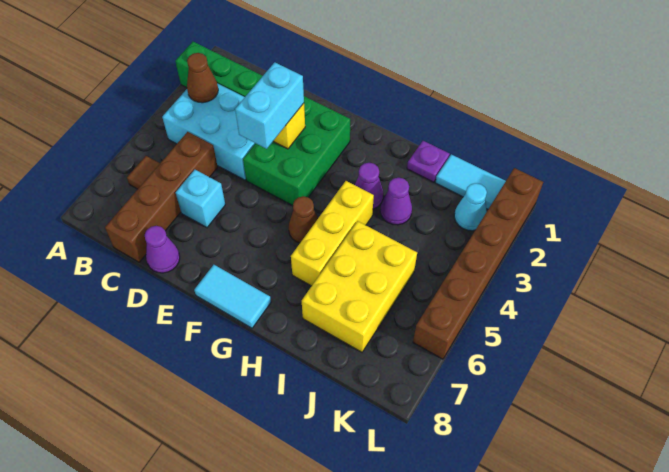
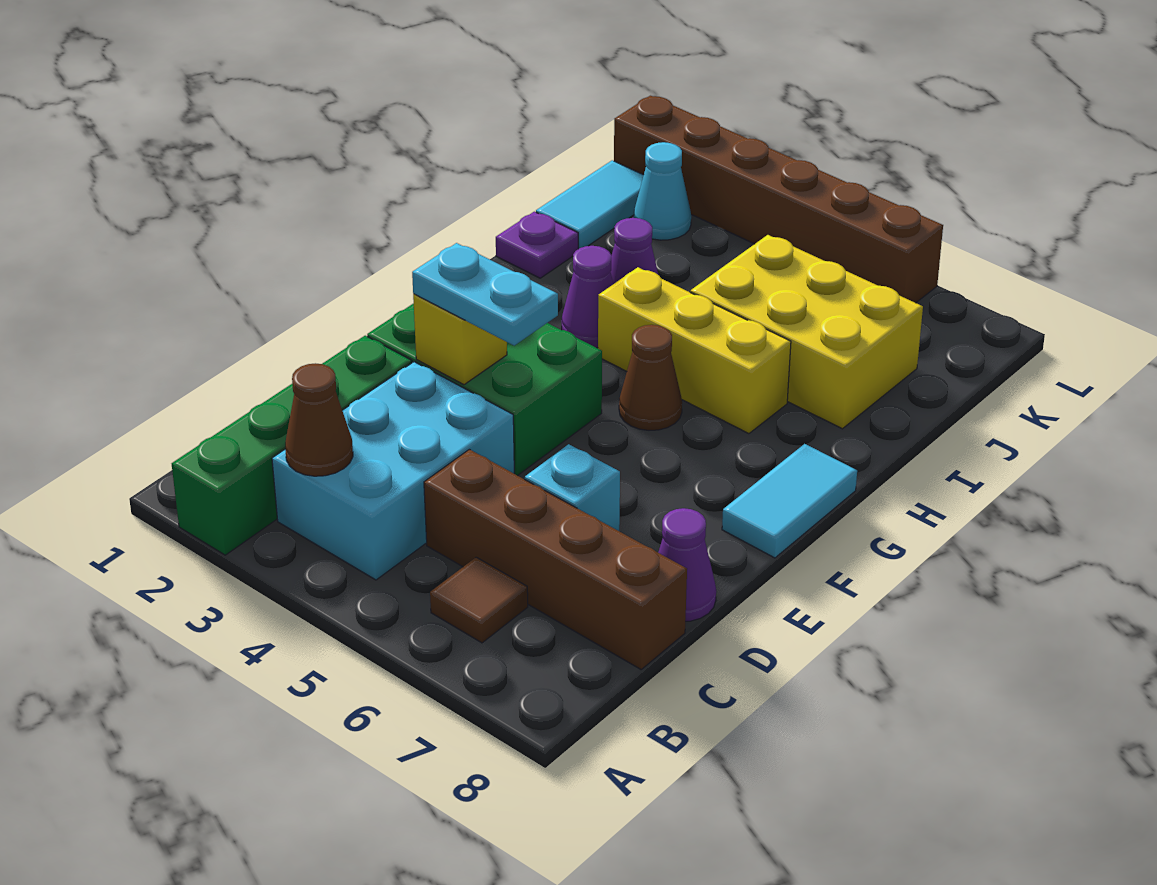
cyan 1x2 brick [235,62,304,149] -> cyan 1x2 plate [412,243,558,345]

